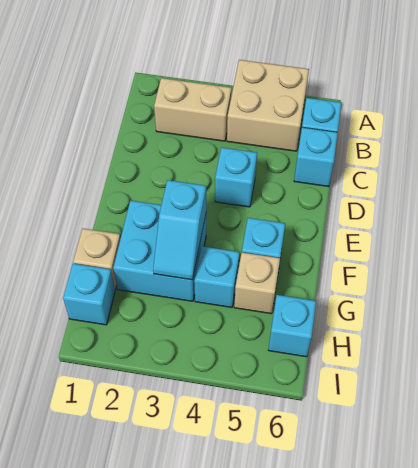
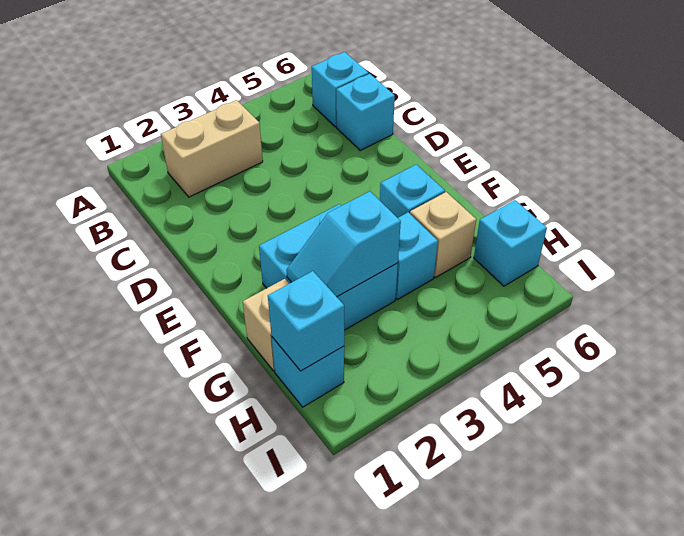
tan 2x2 brick [227,60,309,151] -> none
cyan 1x1 brick [215,147,257,207] -> cyan 1x1 brick moved to [268,271,344,371]
cyan 1x2 slope [153,180,206,280] -> cyan 1x2 slope turned to [286,191,401,297]

